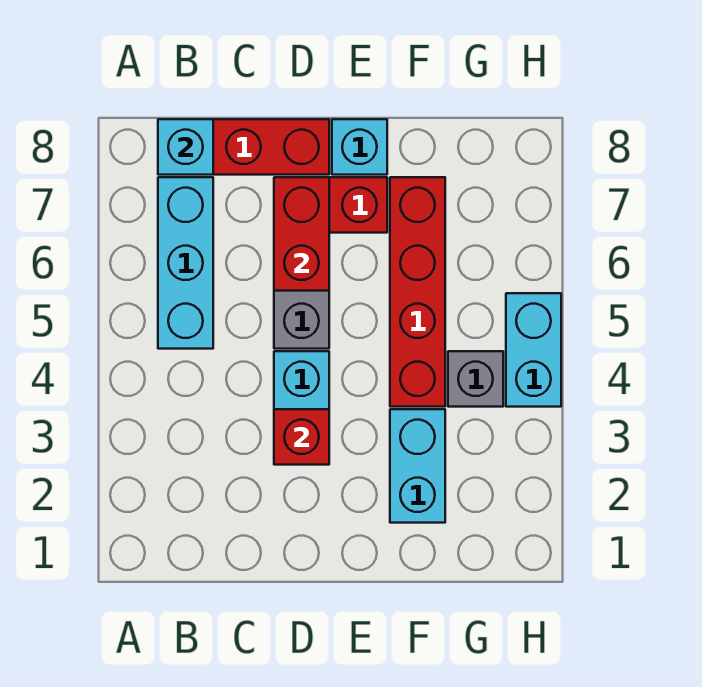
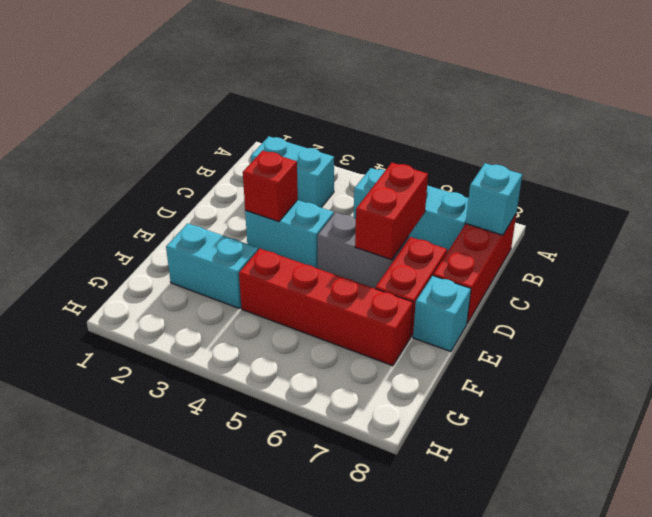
red 1x2 brick [274,177,329,291] -> red 1x2 brick turned to [355,163,428,260]
grey 1x1 brick [448,351,503,407] -> none
cyan 1x2 brick [506,293,561,407] -> cyan 1x2 brick moved to [251,136,334,208]

